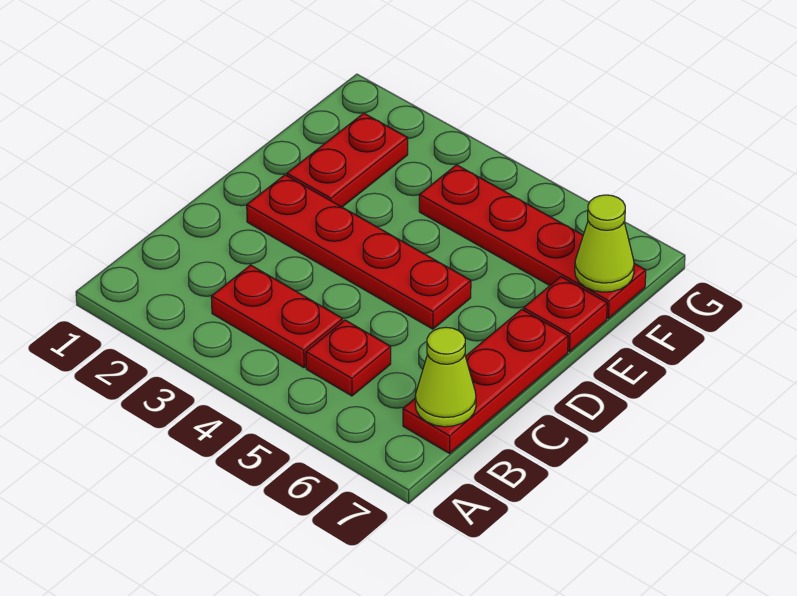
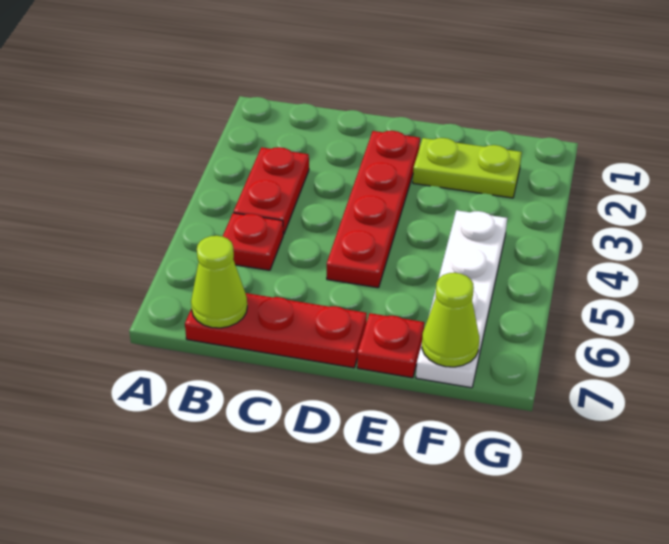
red 1x2 plate [287,113,408,207] -> lime 1x2 plate [413,138,522,198]
red 1x4 plate [419,165,646,318] -> white 1x4 plate [416,210,507,388]

